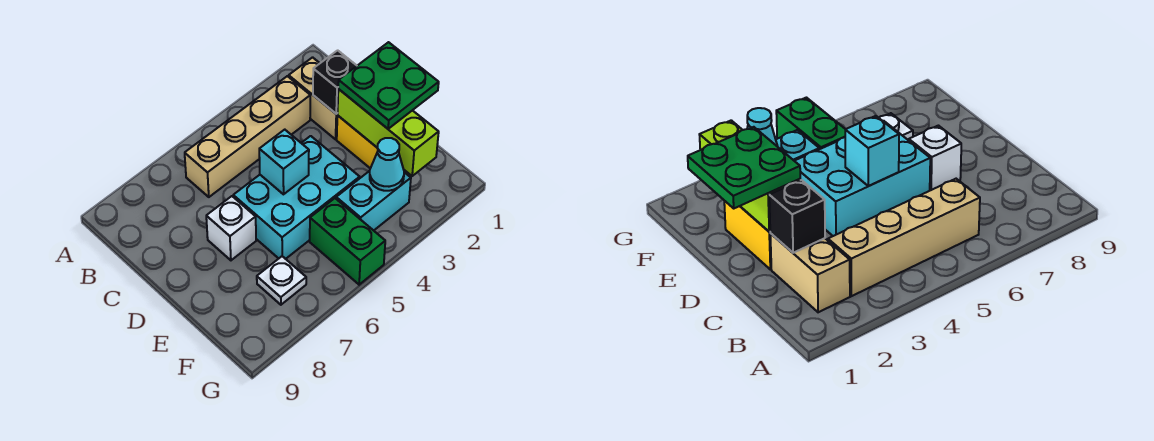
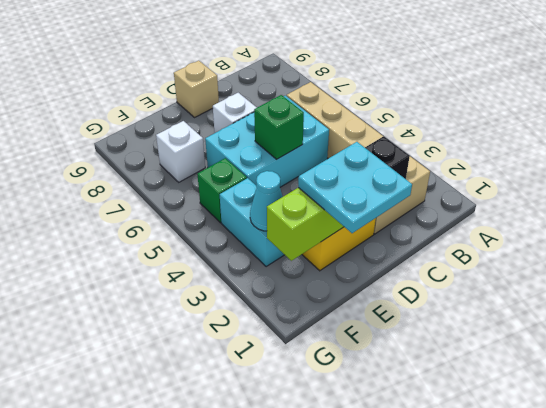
green 2x2 plate [338,42,439,129] -> cyan 2x2 plate [298,142,412,233]
cyan 2x3 brick [233,136,360,259] -> cyan 2x3 brick turned to [205,96,329,187]
cyan 1x1 brick [259,130,309,194] -> green 1x1 brick [254,95,304,159]
none -> tan 1x1 brick [174,61,219,118]
green 1x2 brick [310,198,385,285] -> green 1x1 brick [197,158,247,223]
white 1x1 plate [257,256,306,305] -> white 1x1 brick [156,121,205,182]

